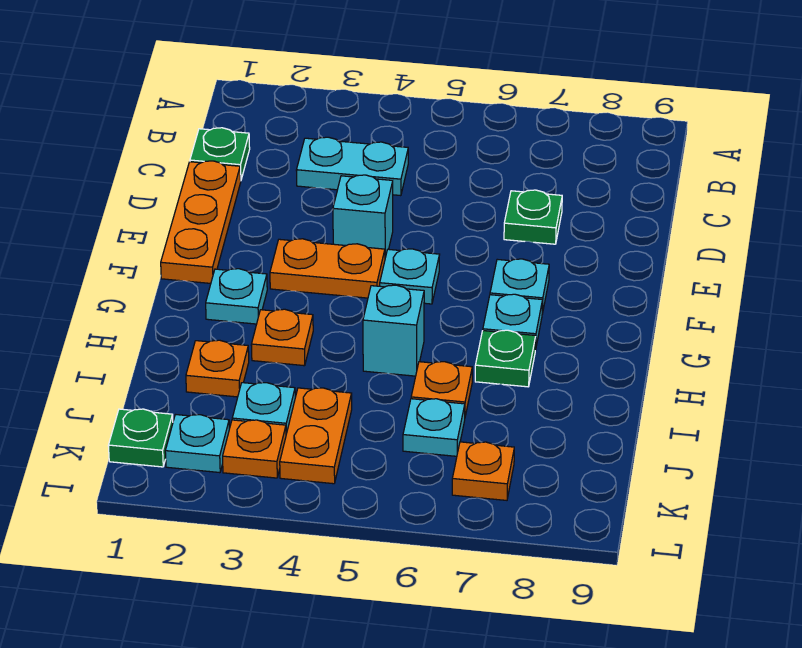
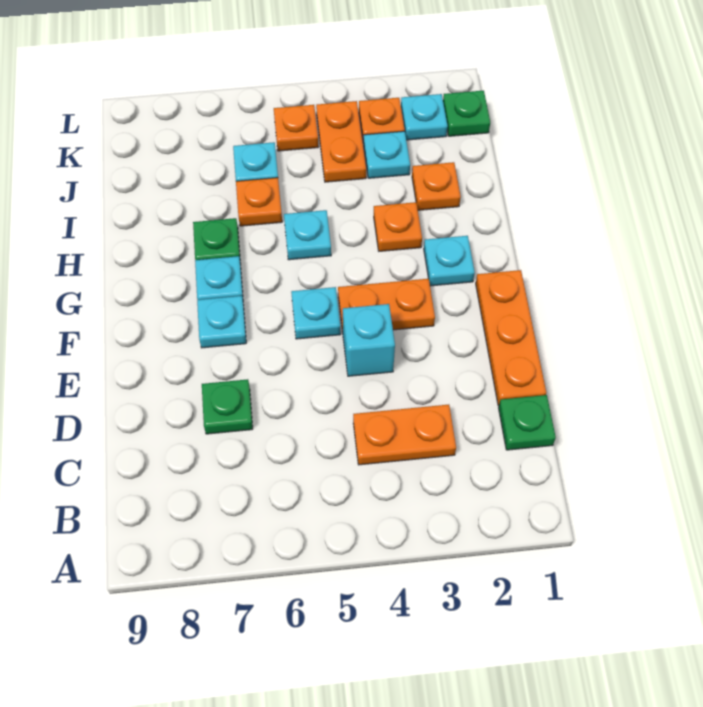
cyan 1x2 plate [296,137,408,196] -> orange 1x2 plate [353,405,456,465]
cyan 1x1 brick [363,285,424,376] -> cyan 1x1 plate [284,210,331,260]
orange 1x1 plate [452,442,514,500] -> orange 1x1 plate moved to [274,105,318,151]

